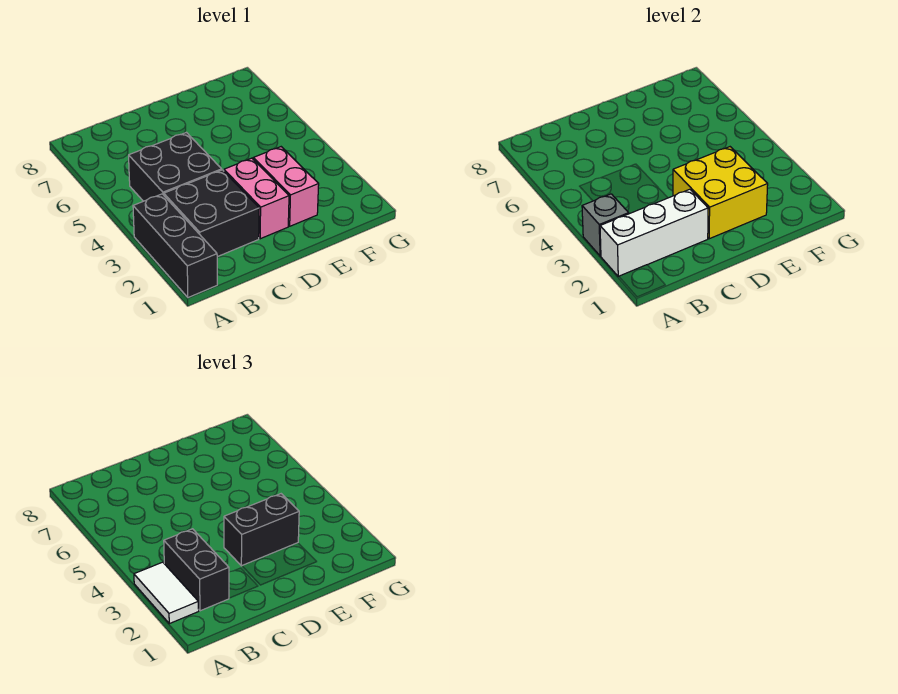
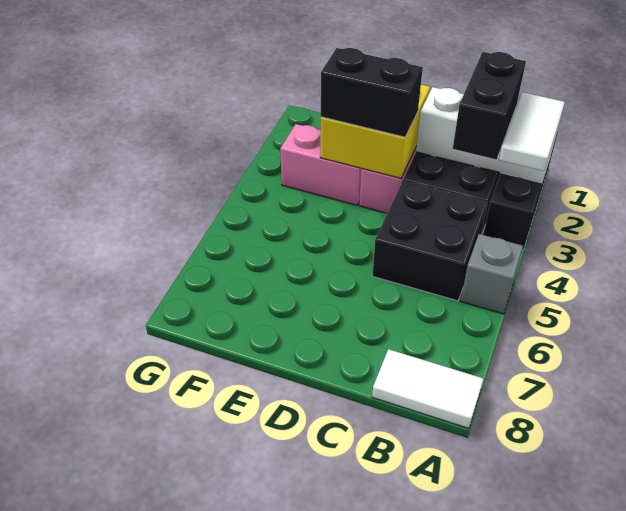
grey 1x1 brick [582,194,629,256] -> grey 1x1 brick moved to [461,234,523,314]
none -> white 1x2 tile [372,349,483,428]
pink 1x2 brick [253,147,319,226] -> pink 1x2 brick turned to [280,124,361,205]

